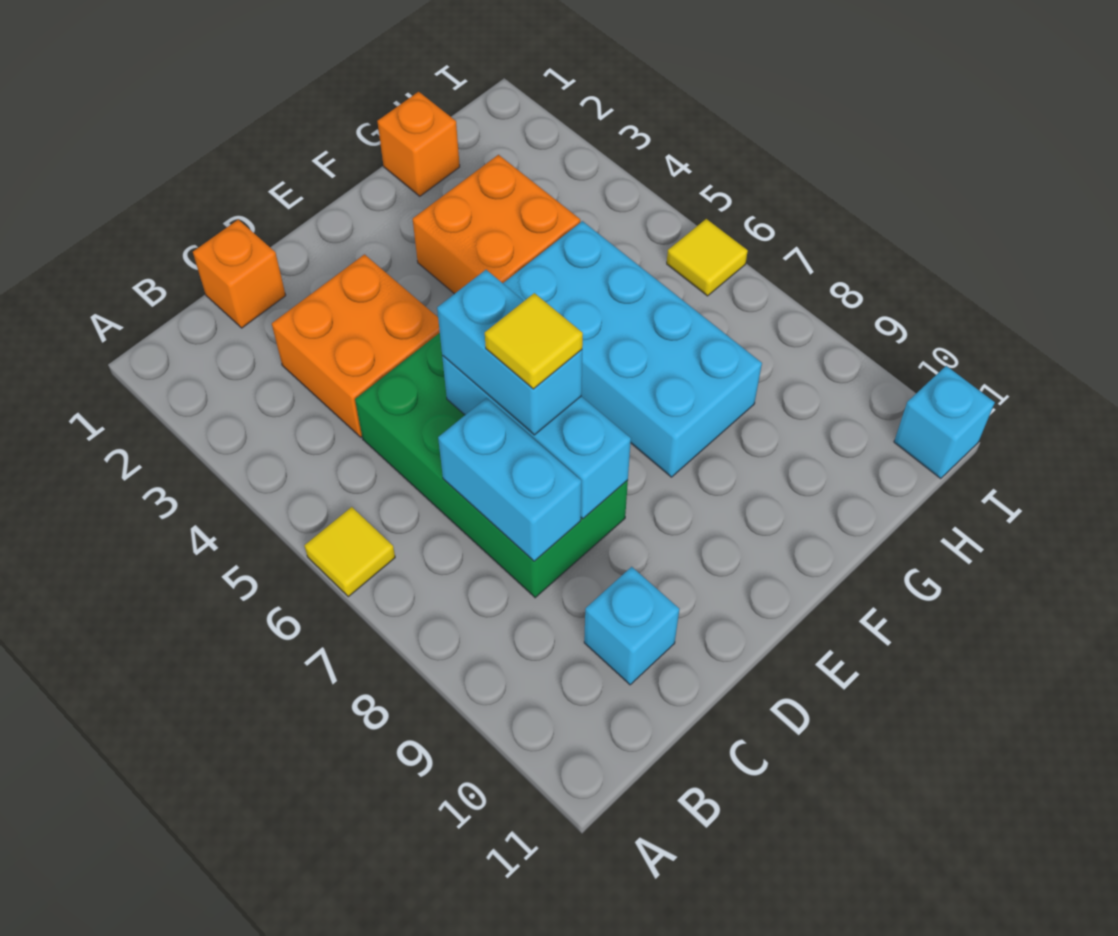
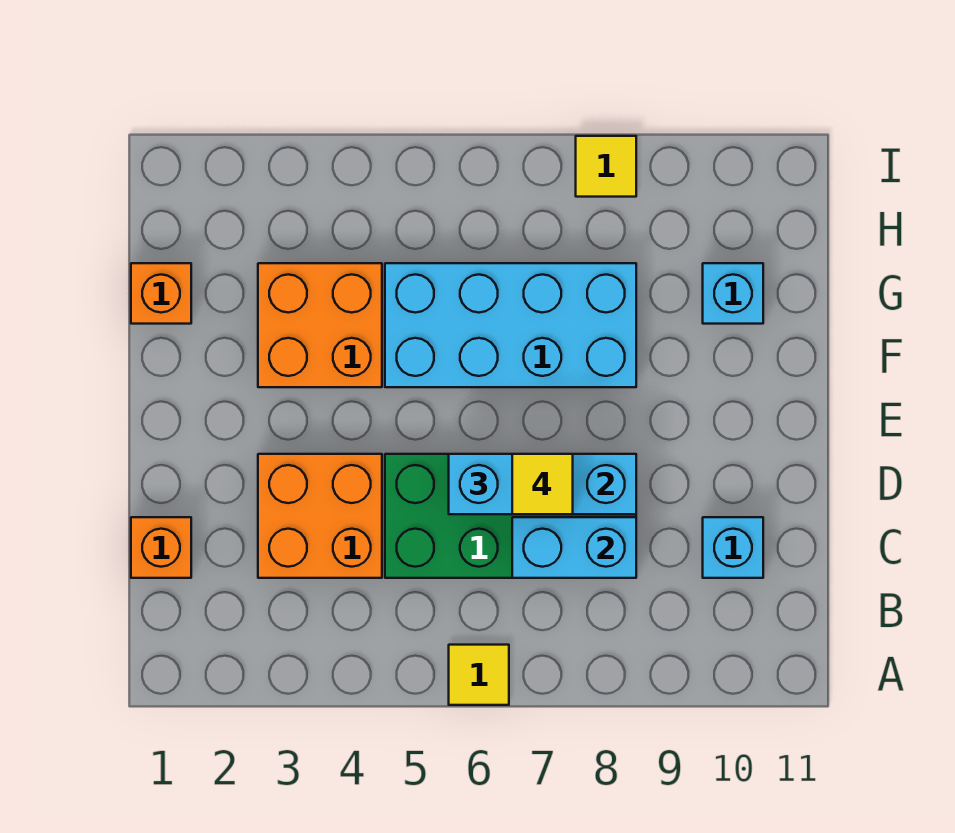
yellow 1x1 tile [667,219,748,296] -> yellow 1x1 tile moved to [576,136,636,197]
cyan 1x1 brick [894,366,995,479] -> cyan 1x1 brick moved to [703,263,763,324]

